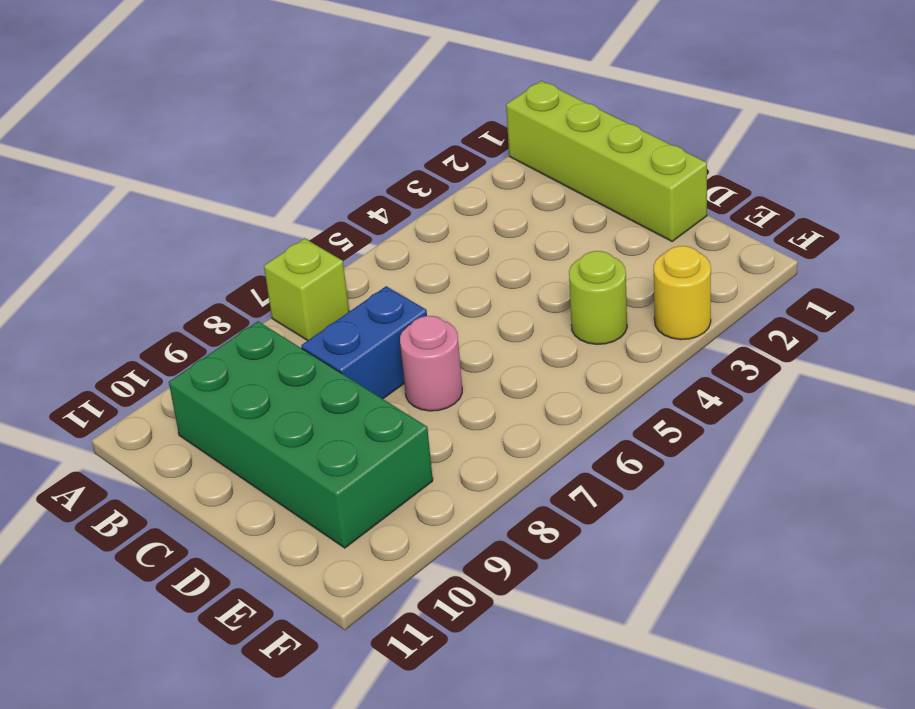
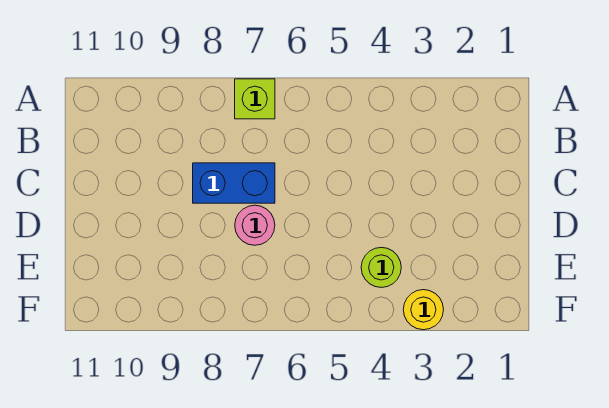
lime 1x4 brick [506,81,707,241] -> none
green 2x4 brick [169,321,433,548] -> none

